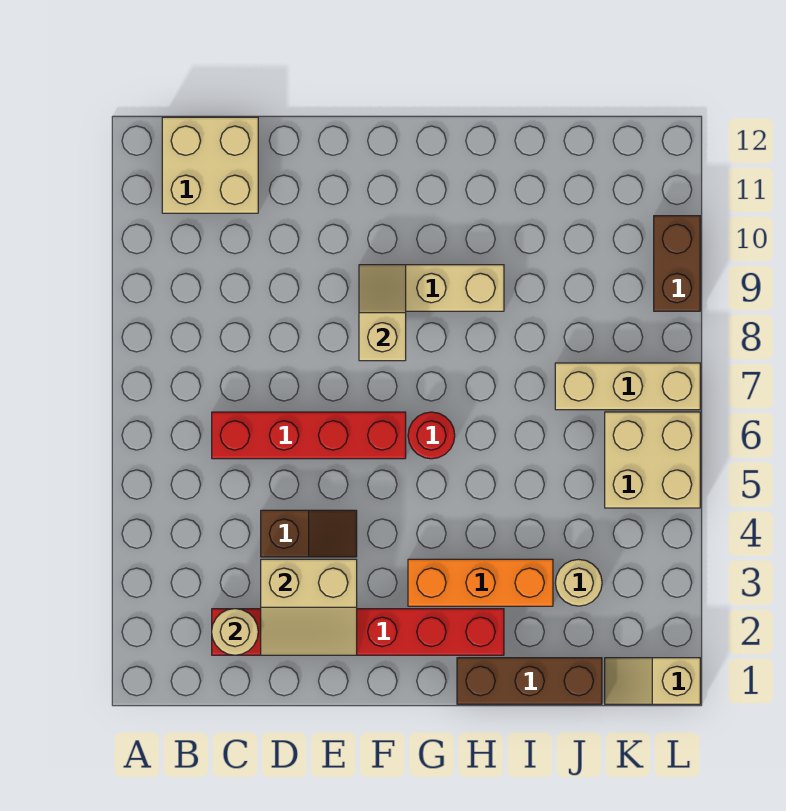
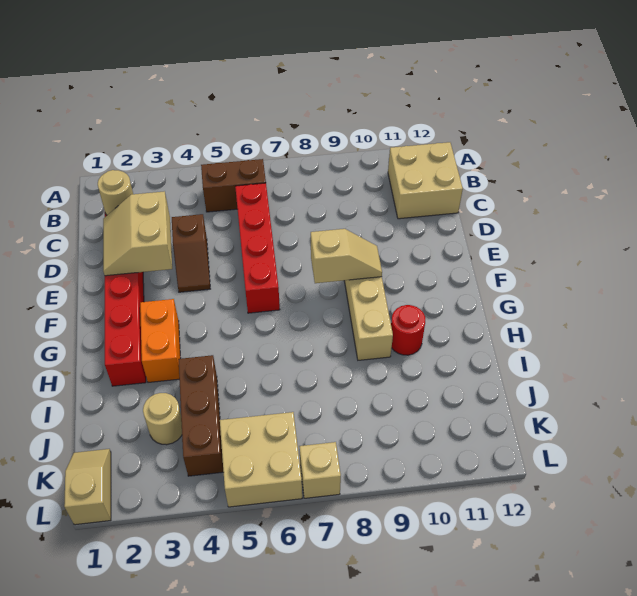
orange 1x3 brick [408,559,553,606] -> orange 1x2 brick [140,299,181,382]
red 1x1 round brick [408,412,455,459] -> red 1x1 round brick moved to [391,305,425,355]
brown 1x3 brick [457,658,602,704] -> brown 1x3 brick moved to [178,355,223,476]
tan 1x3 brick [555,363,700,410] -> tan 1x1 brick [299,442,341,498]
brown 1x2 brick [654,216,700,311] -> brown 1x2 brick moved to [201,159,266,212]

